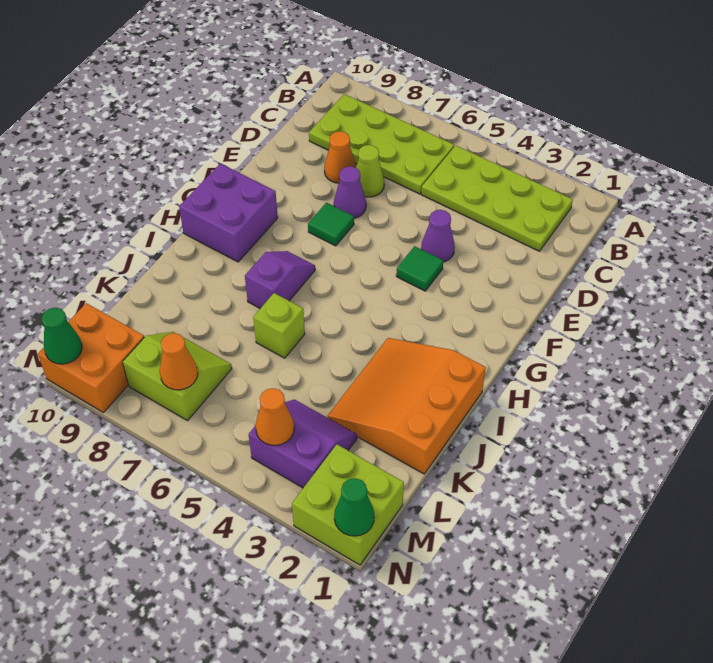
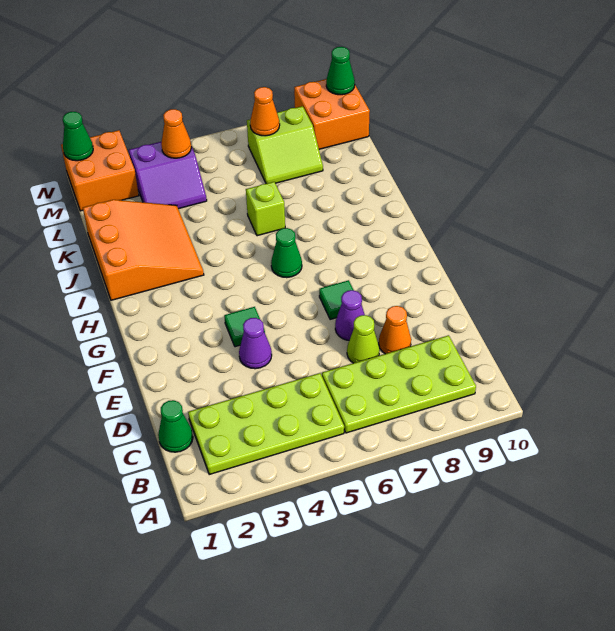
none -> green 1x1 cone [158,400,193,452]
purple 2x2 brick [179,163,278,262] -> none
none -> green 1x1 cone [271,228,302,278]
purple 1x2 slope [245,251,315,308] -> none
lime 2x2 brick [292,445,404,565] -> orange 2x2 brick [61,130,139,211]

